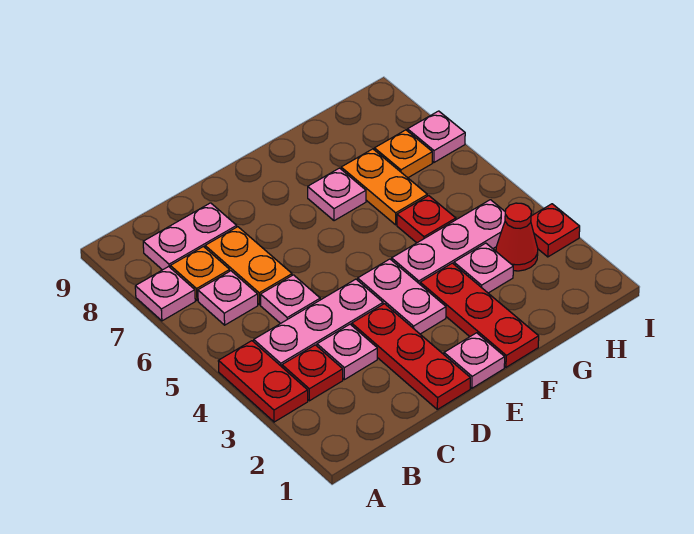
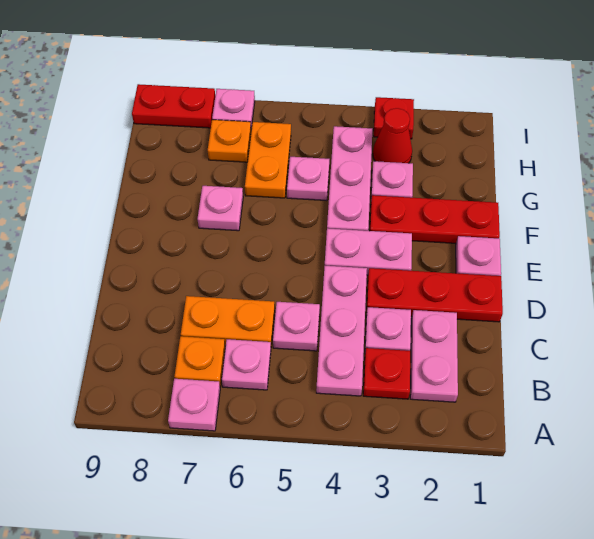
red 1x2 plate [218,341,308,422] -> red 1x2 plate moved to [132,84,215,128]
pink 1x2 plate [143,203,237,270] -> pink 1x2 plate moved to [410,310,458,402]
red 1x1 plate [397,196,456,243] -> pink 1x1 plate [287,157,329,201]
orange 1x2 plate [341,149,427,225] -> orange 1x2 plate turned to [245,122,291,198]

